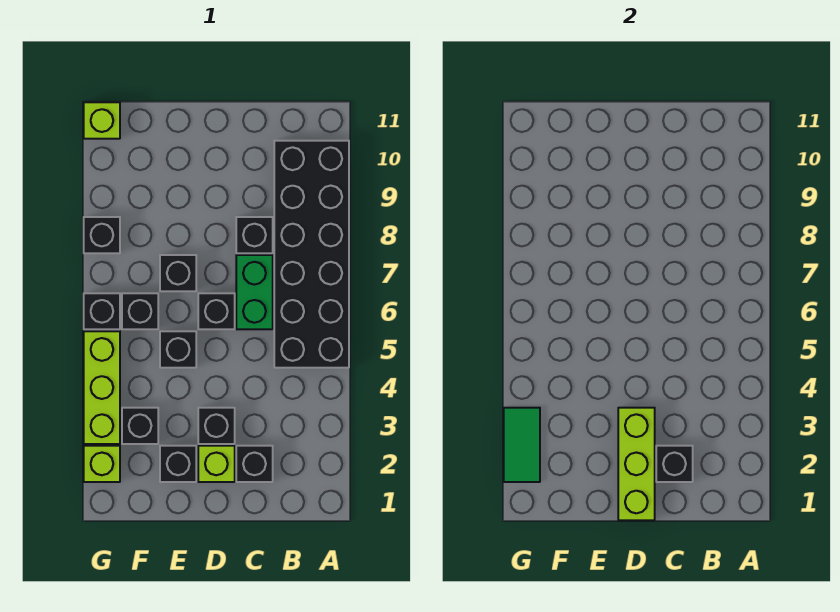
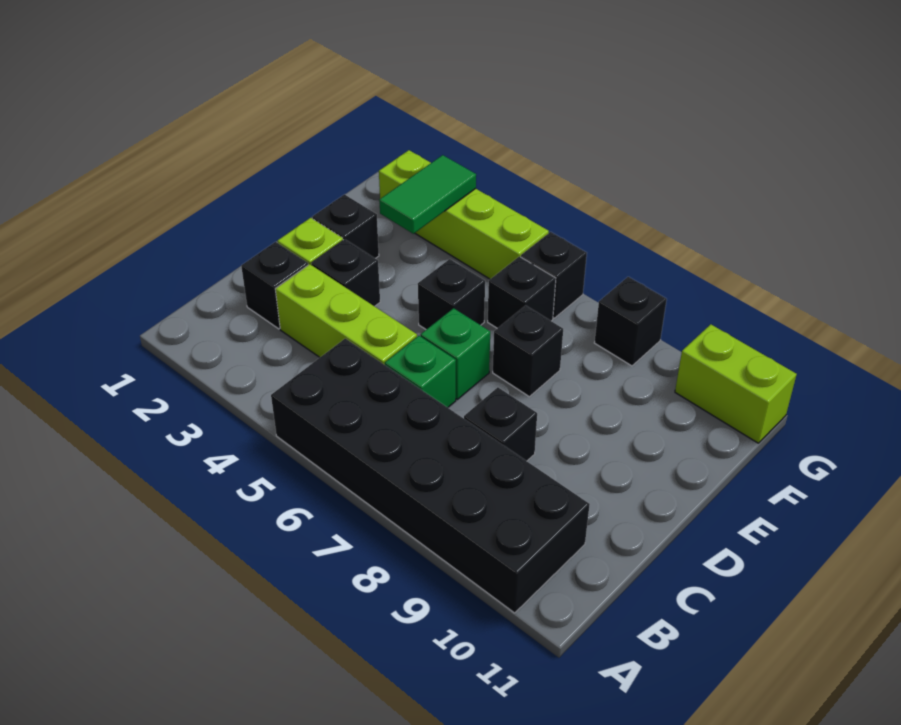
black 1x1 brick [656,446,693,482] -> none
green 1x2 brick [236,255,273,329] -> green 1x1 brick [385,336,456,408]
lime 1x3 brick [618,408,655,520] -> lime 1x3 brick moved to [275,264,417,365]
black 1x1 brick [198,293,235,329] -> green 1x1 brick [421,308,490,399]
black 1x1 brick [122,408,158,444] -> none
green 1x2 tile [504,408,540,482] -> green 1x2 tile turned to [379,155,476,234]
lime 1x1 brick [84,102,120,139] -> lime 1x2 brick [675,324,797,443]

